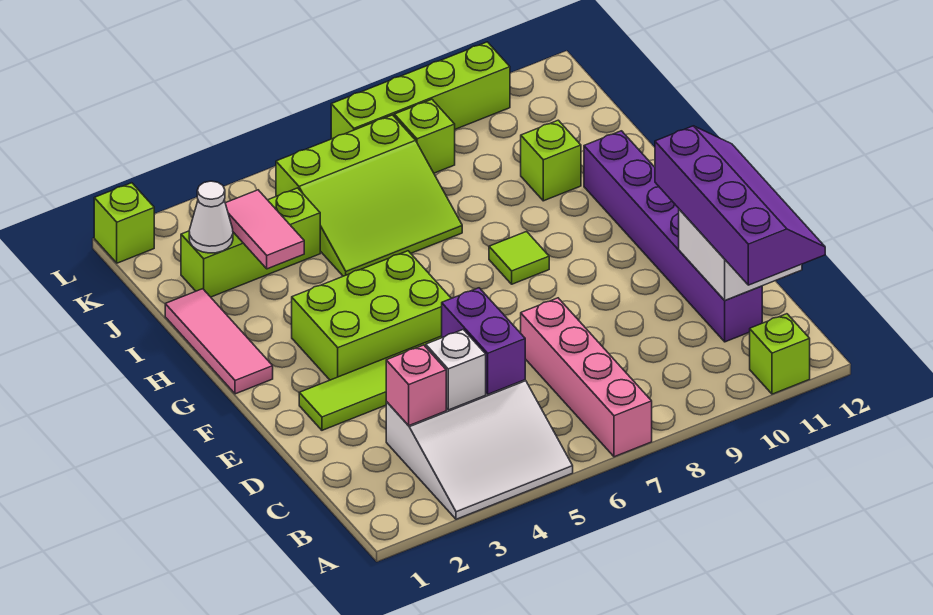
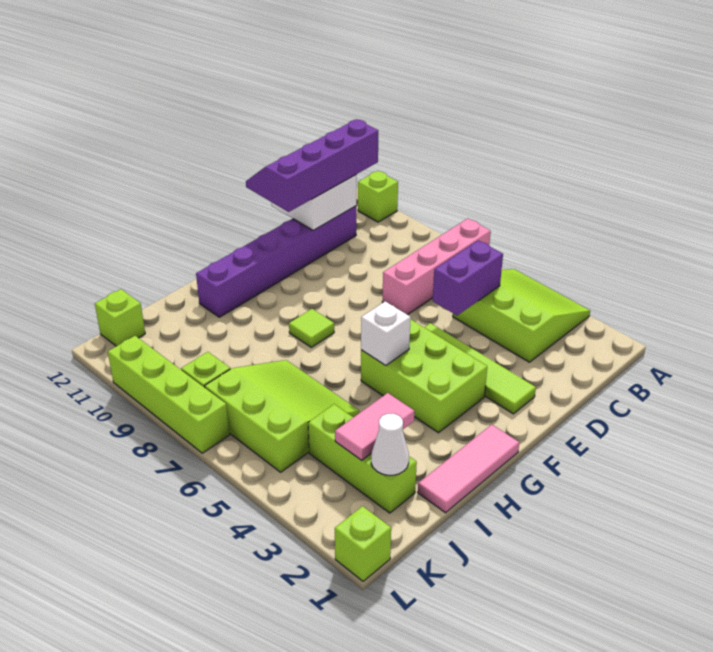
white 3x3 slope [386,380,573,519] -> lime 3x3 slope [453,269,590,362]
pink 1x1 brick [386,345,446,426] -> none
white 1x1 brick [426,330,486,410] -> white 1x1 brick moved to [361,301,411,366]
lime 1x1 brick [521,120,581,201] -> lime 1x1 brick moved to [95,289,145,346]

